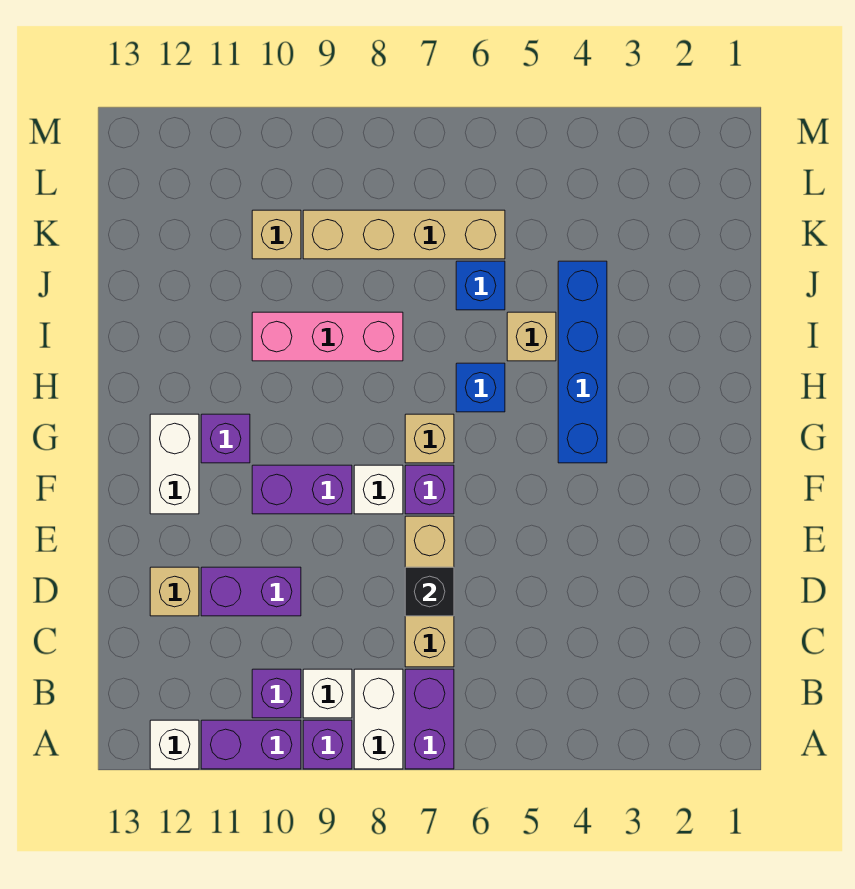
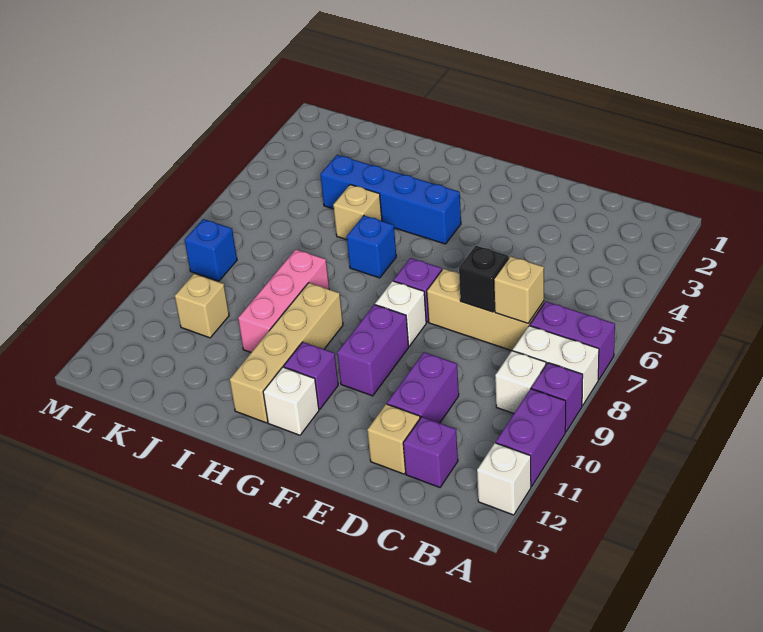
purple 1x1 brick [252,669,301,718] -> purple 1x1 brick moved to [403,417,458,487]
white 1x2 brick [150,414,199,514] -> white 1x1 brick [263,367,319,435]
tan 1x1 brick [405,414,454,463] -> tan 1x1 brick moved to [494,256,544,323]
blue 1x1 brick [456,261,505,310] -> blue 1x1 brick moved to [185,219,237,281]
tan 1x4 brick [303,210,505,259] -> tan 1x4 brick moved to [230,283,343,423]

